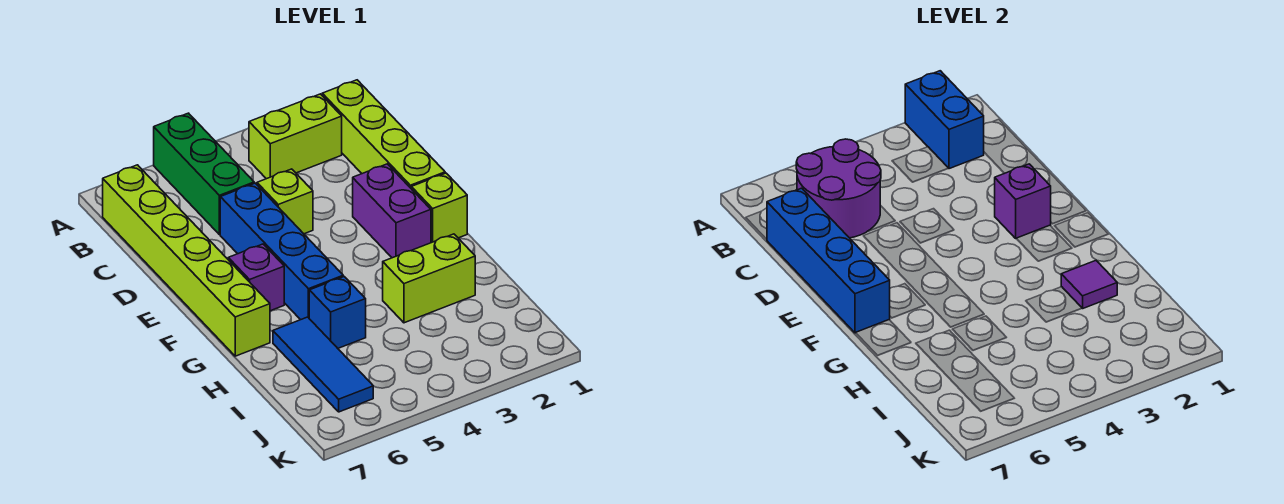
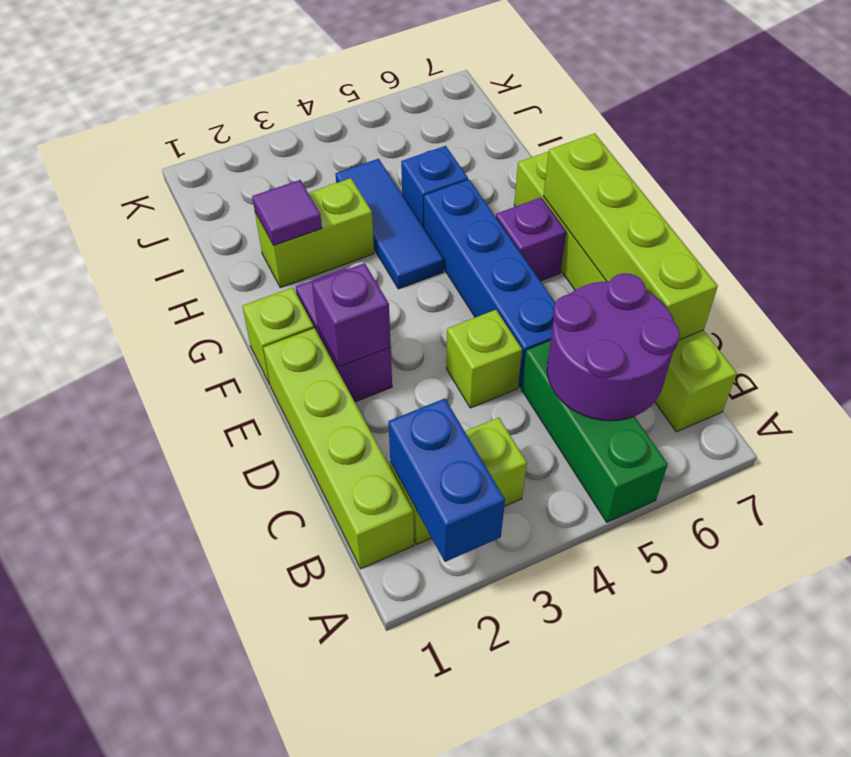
blue 1x4 brick [767,188,890,333] -> lime 1x4 brick [544,133,718,340]
blue 1x3 tile [273,317,373,412] -> blue 1x3 tile moved to [335,159,444,289]

